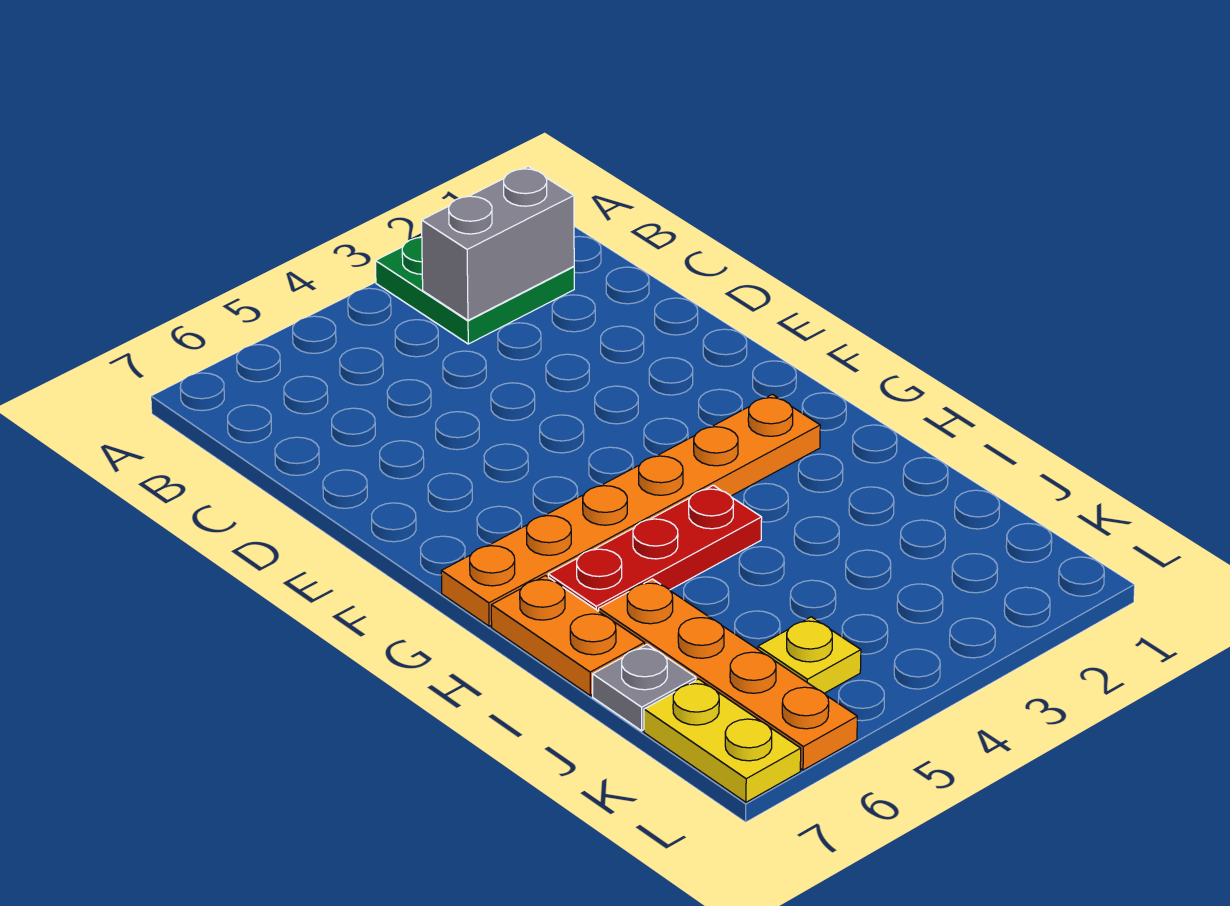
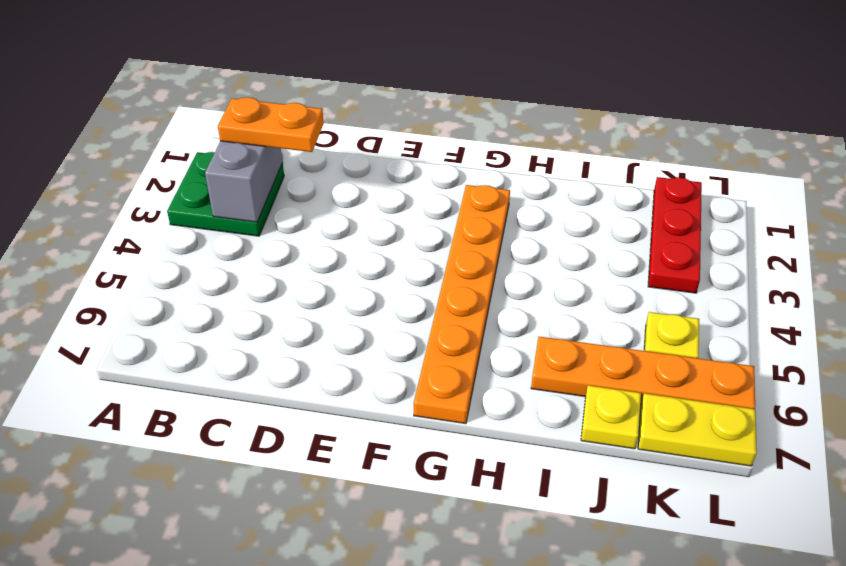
red 1x3 plate [548,485,762,611] -> red 1x3 plate moved to [648,177,702,293]
orange 1x2 plate [491,576,645,695] -> orange 1x2 plate moved to [218,97,324,152]
grey 1x1 plate [593,644,696,731] -> yellow 1x1 plate [581,385,641,449]

